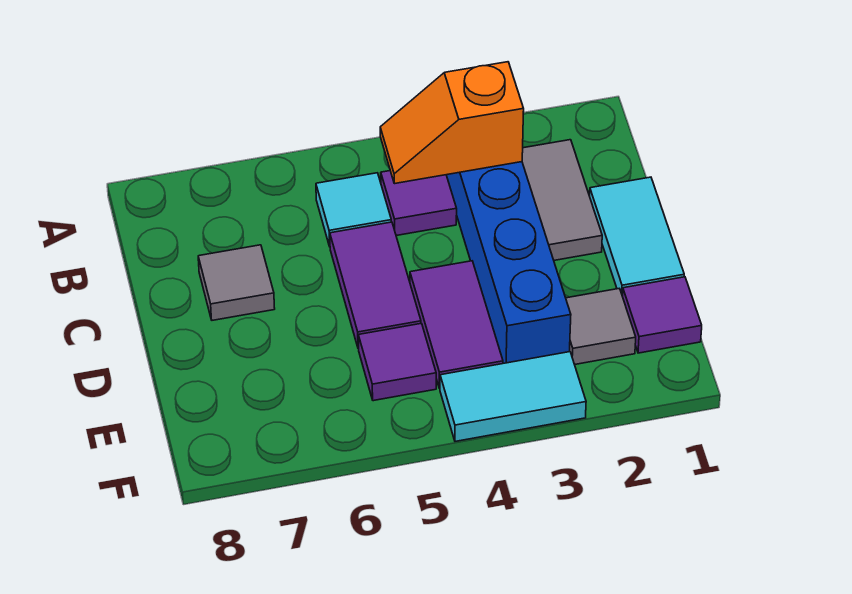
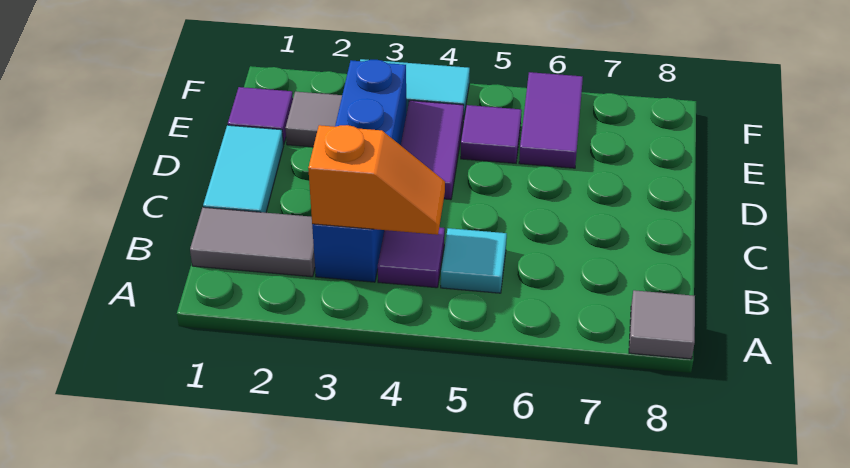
grey 1x2 tile [522,140,602,260] -> grey 1x2 tile turned to [190,207,315,277]
purple 1x2 tile [330,222,421,349] -> purple 1x2 tile moved to [519,72,583,168]
grey 1x1 tile [198,245,275,320] -> grey 1x1 tile moved to [629,290,695,359]

